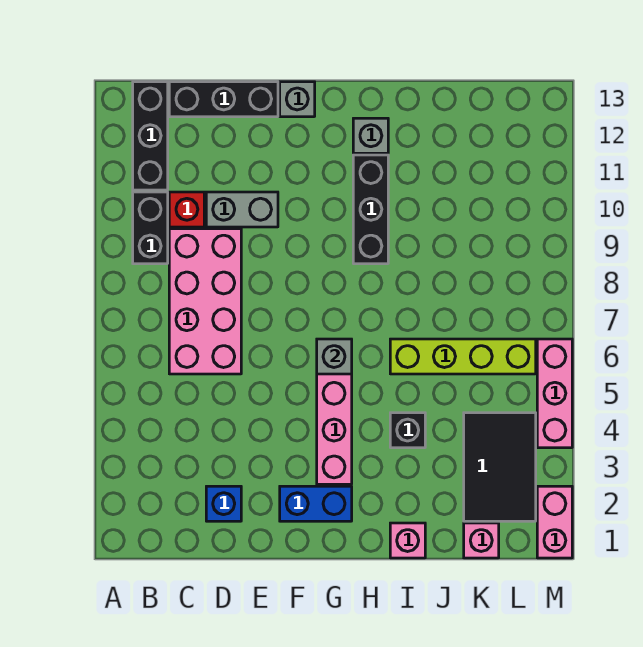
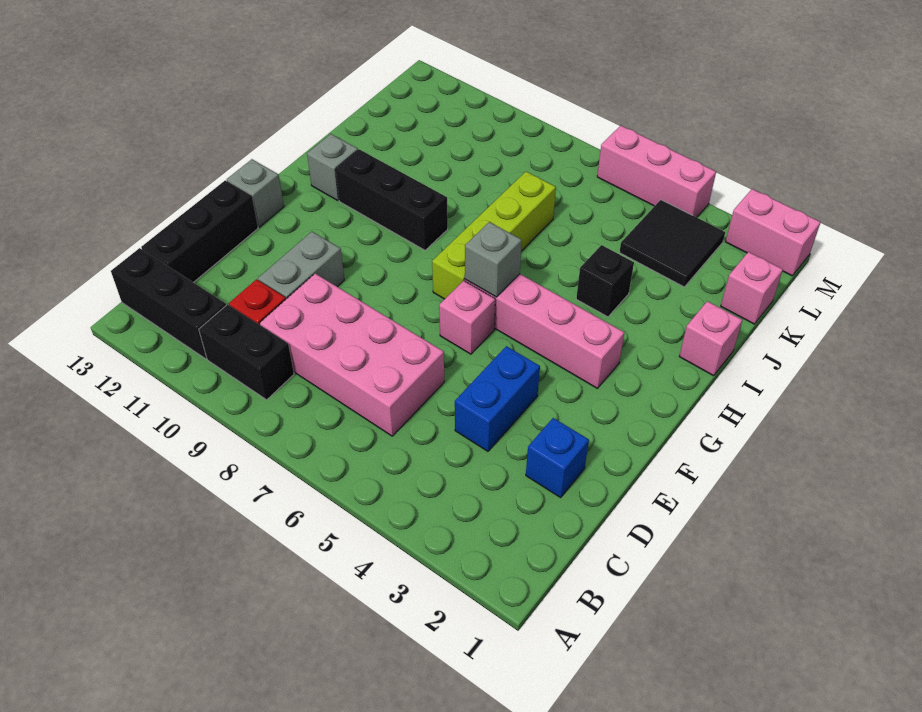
blue 1x2 brick [280,486,352,521] -> blue 1x2 brick moved to [455,346,540,451]
none -> pink 1x1 brick [439,281,495,354]
lime 1x4 brick [390,339,536,374] -> lime 1x4 brick moved to [432,172,556,299]
black 2x3 tile [464,413,536,521] -> black 2x2 tile [619,200,725,287]

